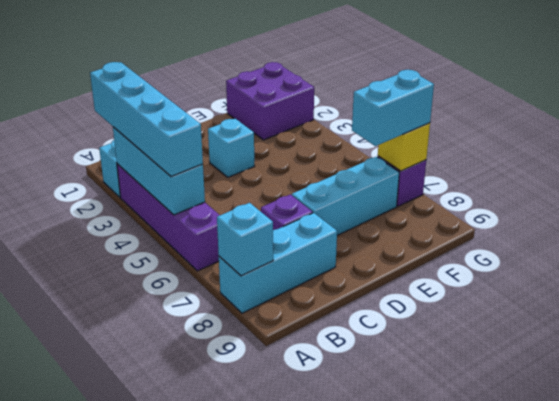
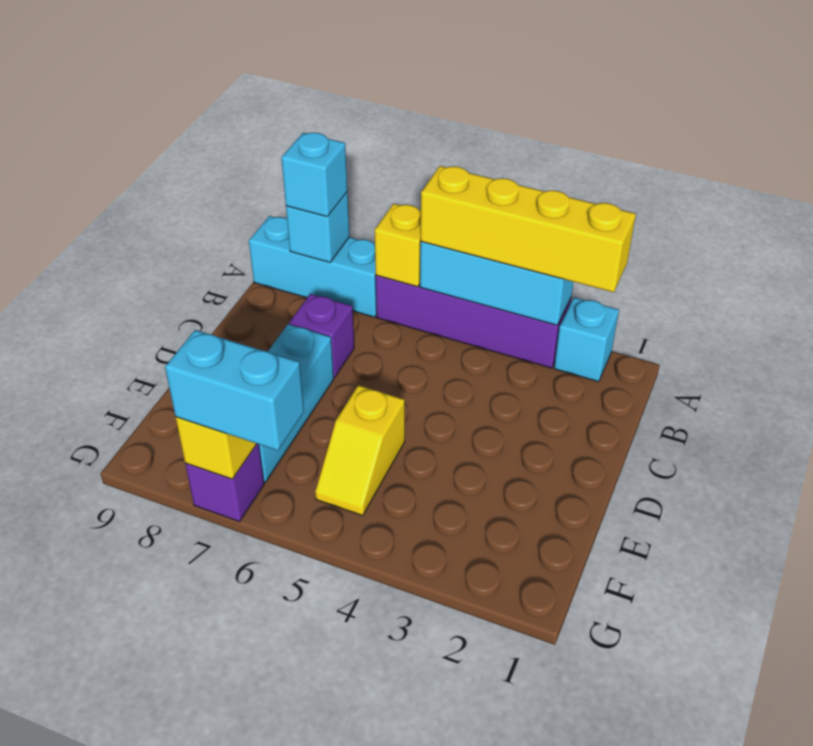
cyan 1x4 brick [90,62,203,177] -> yellow 1x4 brick [421,166,636,292]
none -> yellow 1x1 brick [375,204,421,287]
cyan 1x3 brick [219,213,337,313] -> cyan 1x3 brick turned to [249,216,377,317]
cyan 1x1 brick [208,119,254,177] -> cyan 1x1 brick moved to [281,133,347,217]
none -> yellow 1x2 slope [315,385,405,515]
purple 2x2 brick [226,62,314,140] -> none
cyan 1x2 brick [352,70,434,146] -> cyan 1x2 brick turned to [165,330,304,451]

